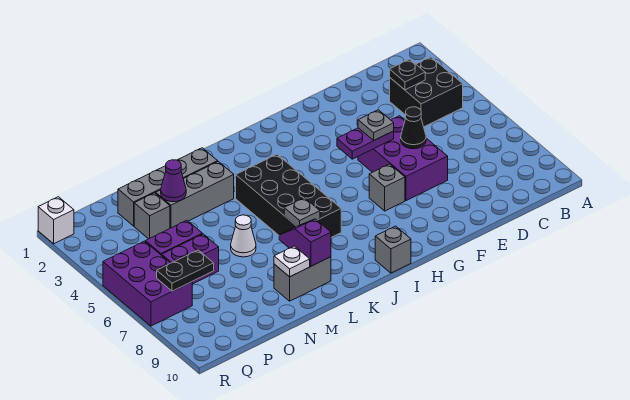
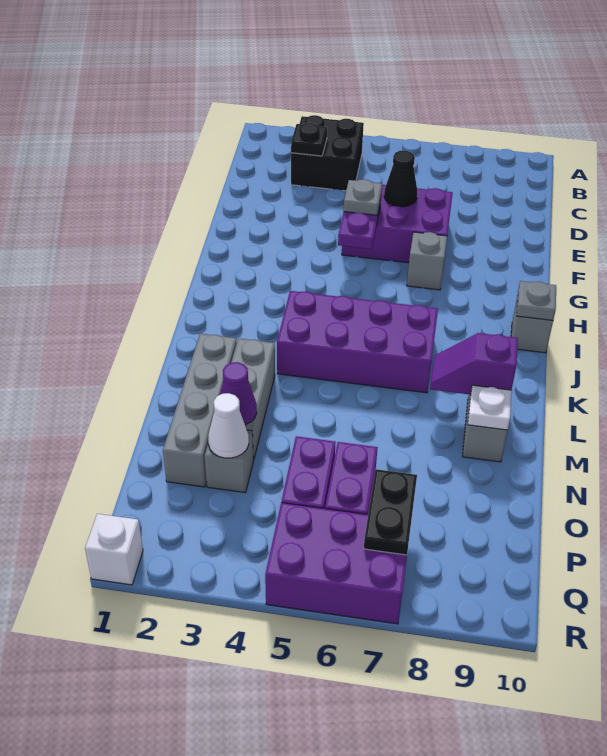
black 2x4 brick [236,155,341,237] -> purple 2x4 brick [277,291,438,393]
grey 1x1 plate [284,198,320,226] -> grey 1x1 plate moved to [517,281,556,320]
white 1x1 cone [231,215,256,257] -> white 1x1 cone moved to [208,393,249,458]

